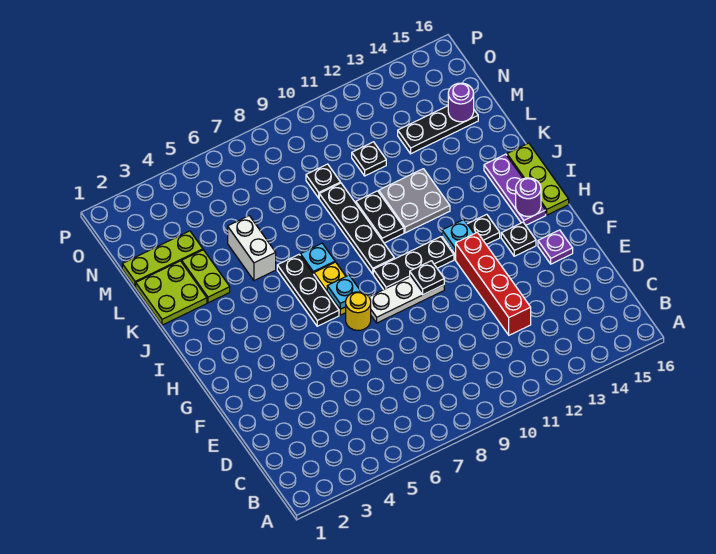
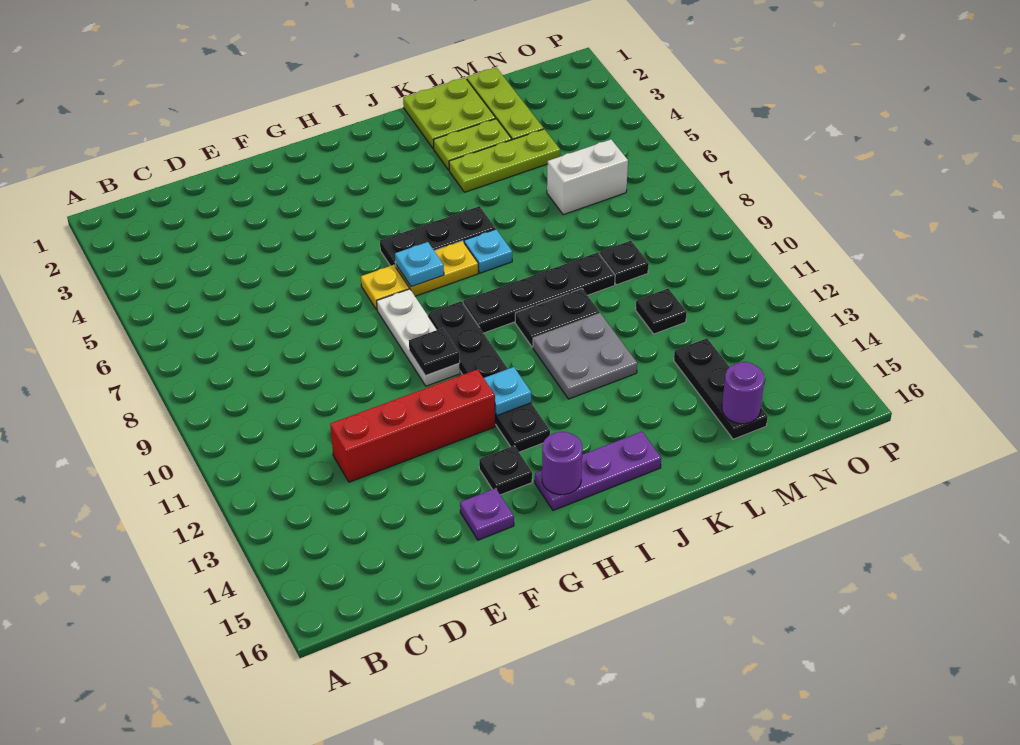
yellow 1x1 round brick [346,292,371,330] -> yellow 1x1 plate [361,265,409,310]
lime 1x3 plate [507,143,569,215] -> lime 1x3 plate moved to [449,129,560,192]
white 1x2 brick [228,216,276,281] -> white 1x2 brick moved to [547,139,628,215]

